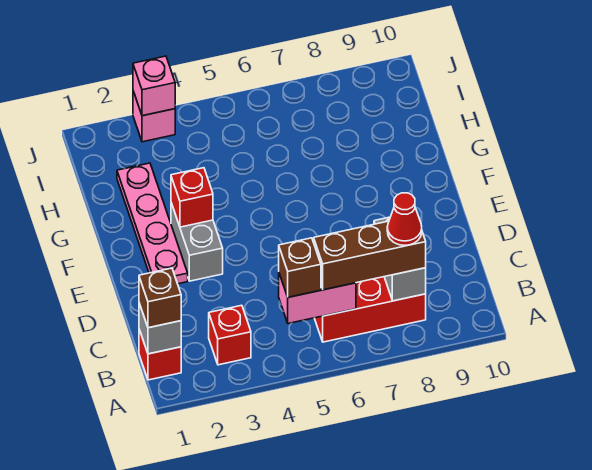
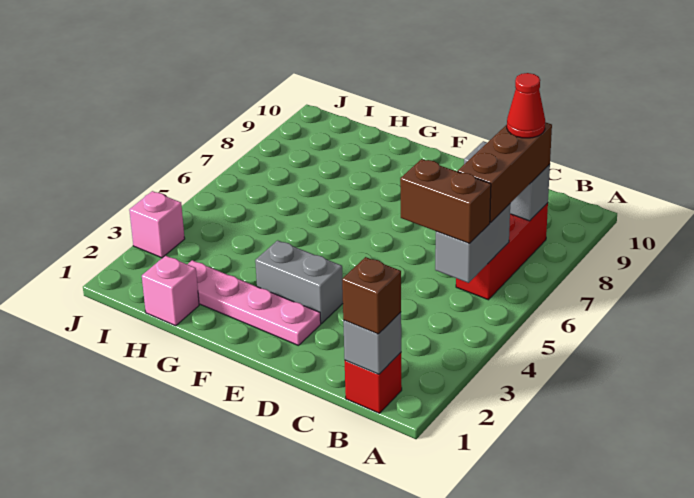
red 1x1 brick [209,305,251,365] -> none
pink 1x2 brick [279,274,356,324] -> grey 1x2 brick [435,204,510,283]
brown 1x1 brick [279,238,321,297] -> brown 1x2 brick [400,159,491,244]
red 1x1 brick [171,168,213,227] -> none
pink 1x1 brick [133,56,175,116] -> pink 1x1 brick moved to [142,255,199,326]

